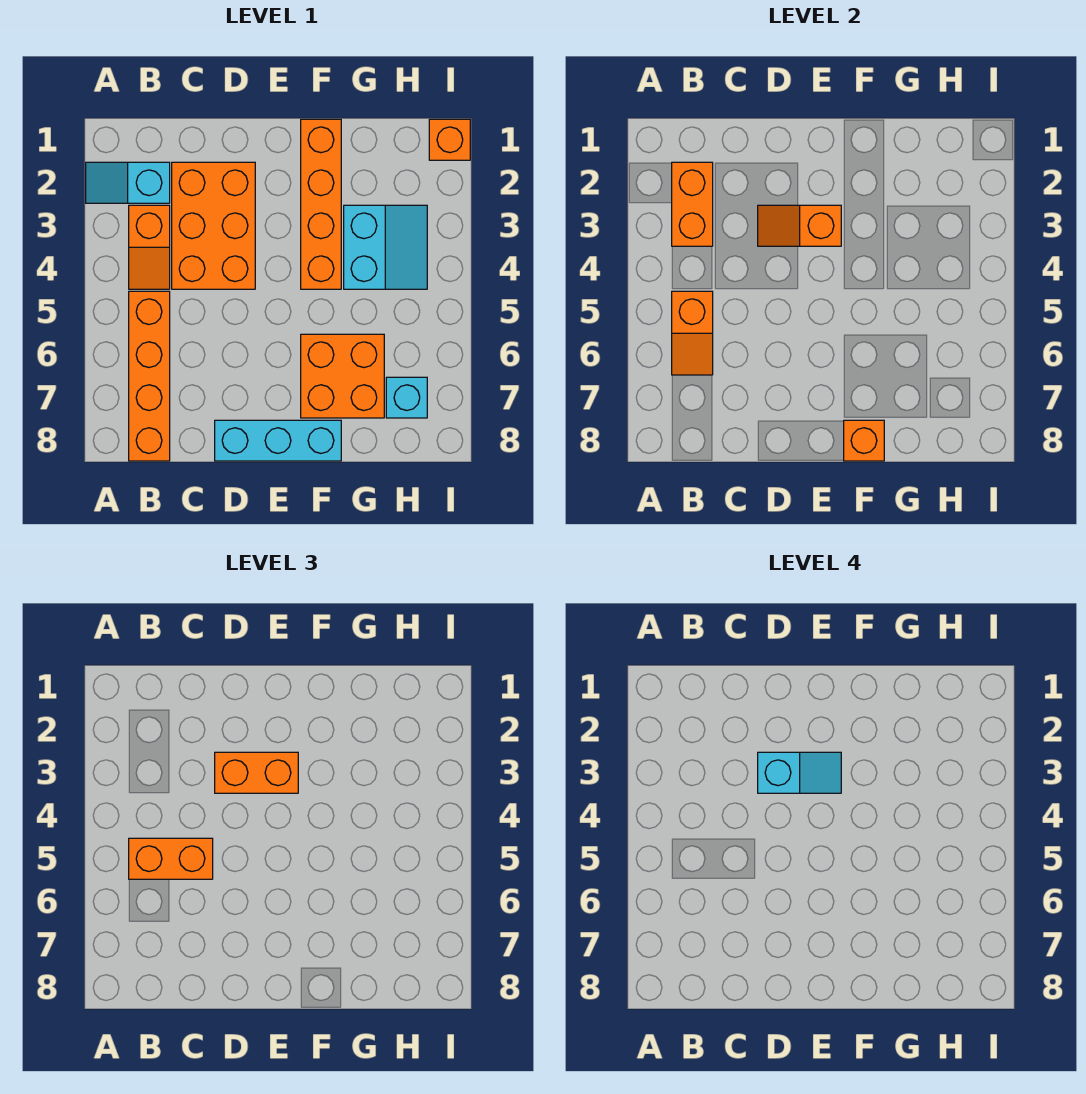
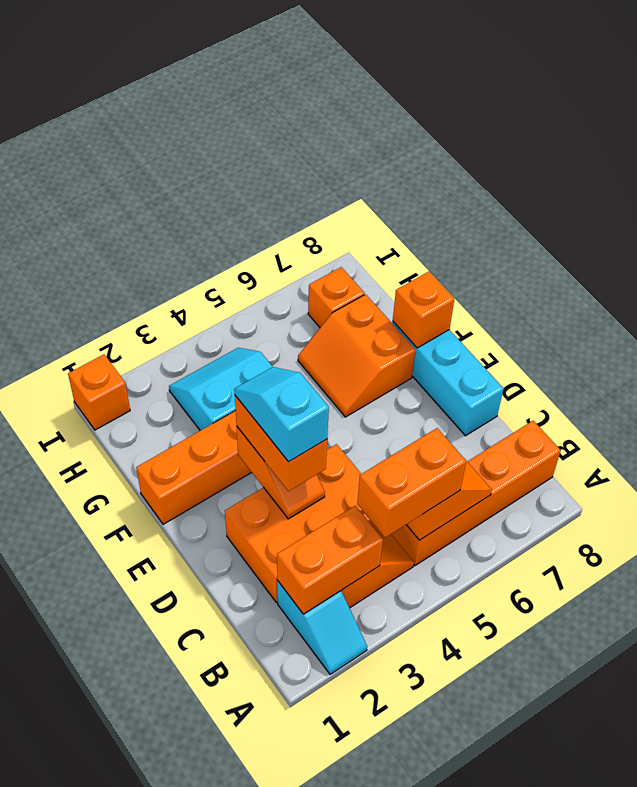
orange 1x2 brick [129,838,213,879] -> orange 1x2 brick turned to [357,428,466,538]
orange 2x2 brick [301,334,384,418] -> orange 2x2 slope [298,294,415,417]
cyan 1x1 brick [386,377,427,418] -> orange 1x1 brick [308,267,365,328]

